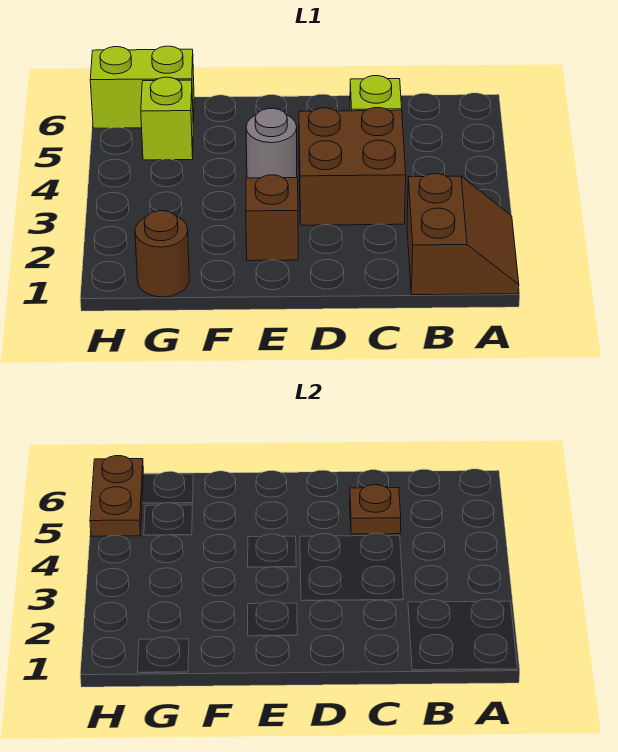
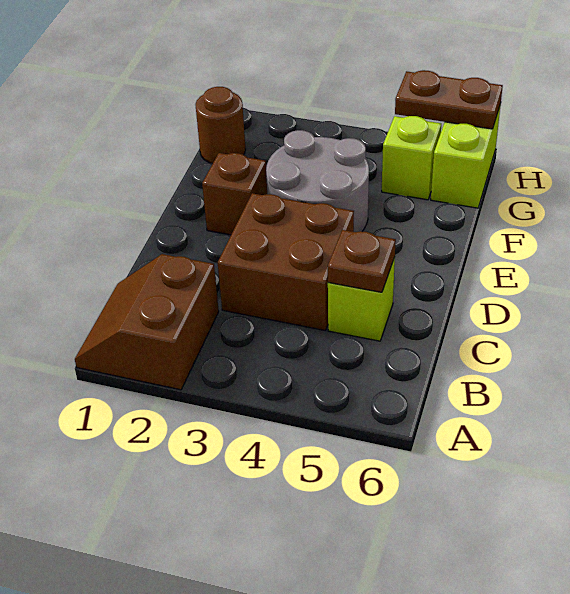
brown 2x2 slope [407,174,519,295] -> brown 2x2 slope turned to [75,254,219,390]
grey 1x1 round brick [246,108,297,178] -> grey 2x2 round brick [266,130,369,232]

